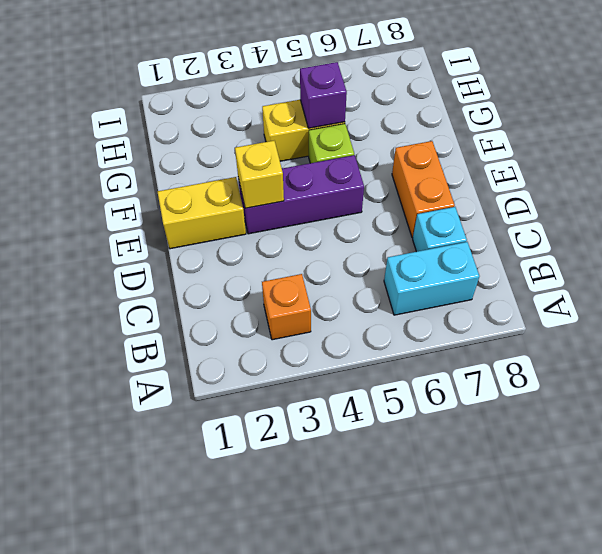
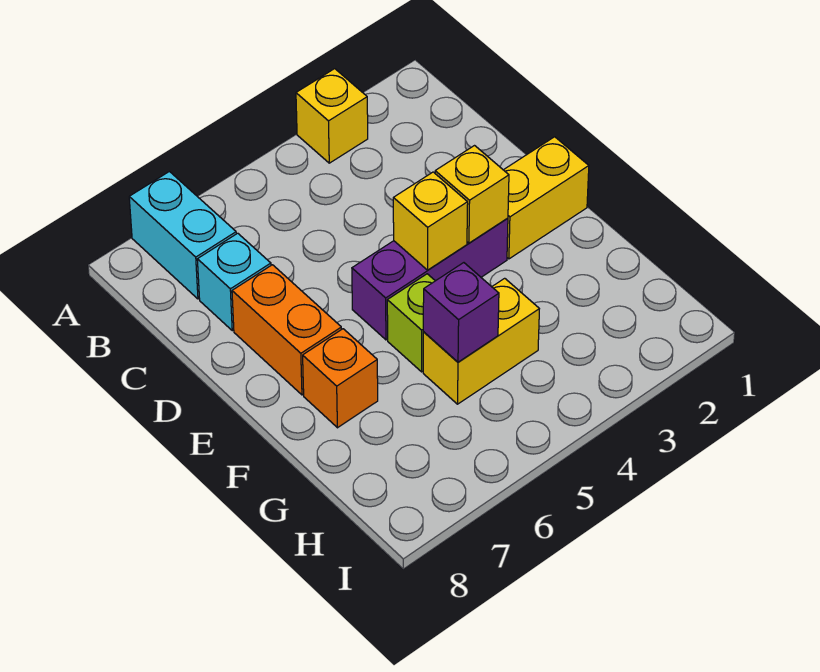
none -> yellow 1x1 brick [296,69,368,163]
orange 1x1 brick [262,274,311,340] -> orange 1x1 brick moved to [303,329,378,428]
cyan 1x2 brick [384,242,479,315] -> cyan 1x2 brick turned to [129,172,236,299]
none -> yellow 1x1 brick [393,172,468,270]

